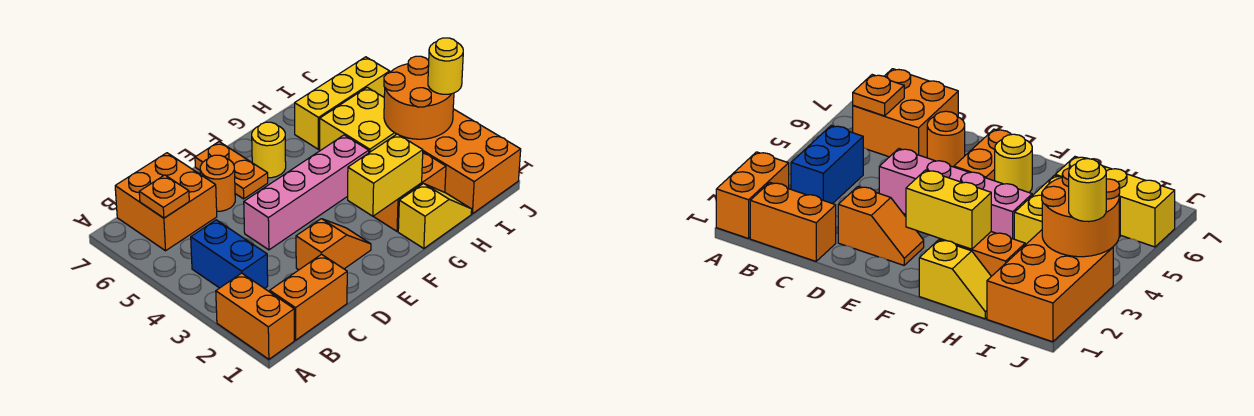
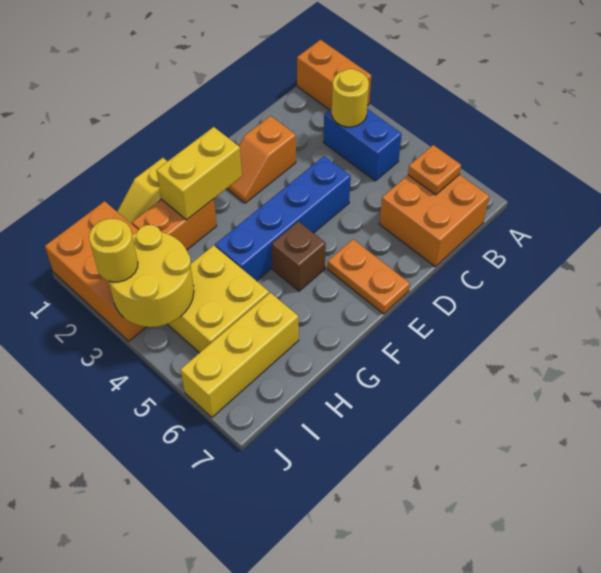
orange 1x2 brick [270,254,347,340] -> none
pink 1x4 brick [244,135,369,250] -> blue 1x4 brick [215,156,351,281]
orange 1x1 round brick [200,155,235,211] -> none
none -> brown 1x1 brick [272,222,326,291]
yellow 1x1 round brick [252,122,286,178] -> yellow 1x1 round brick moved to [332,69,369,127]
orange 2x2 round brick [384,56,454,139] -> yellow 2x2 round brick [109,225,194,327]

